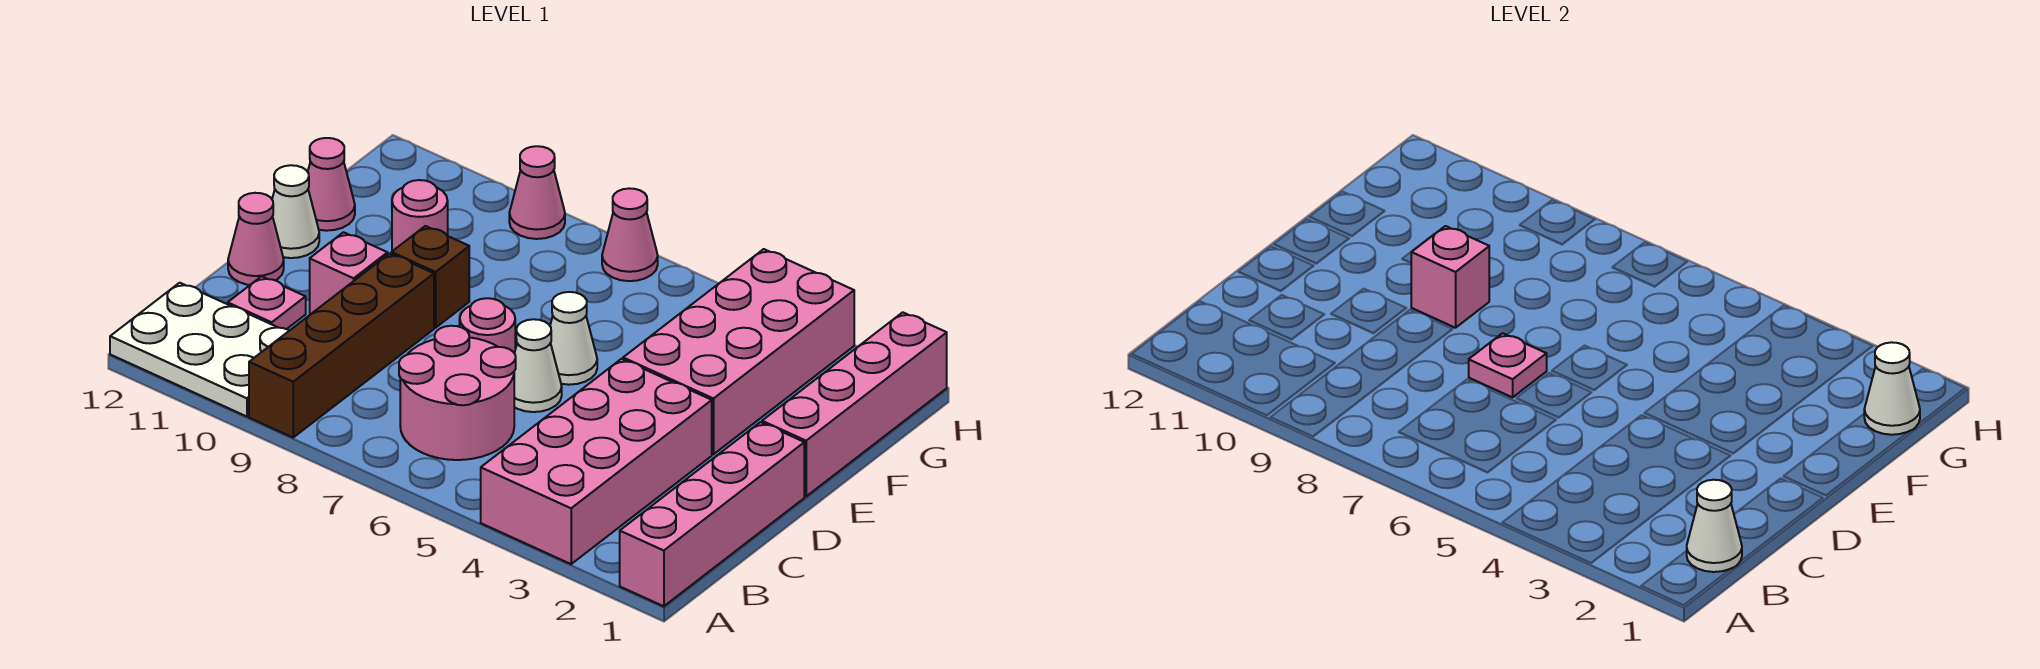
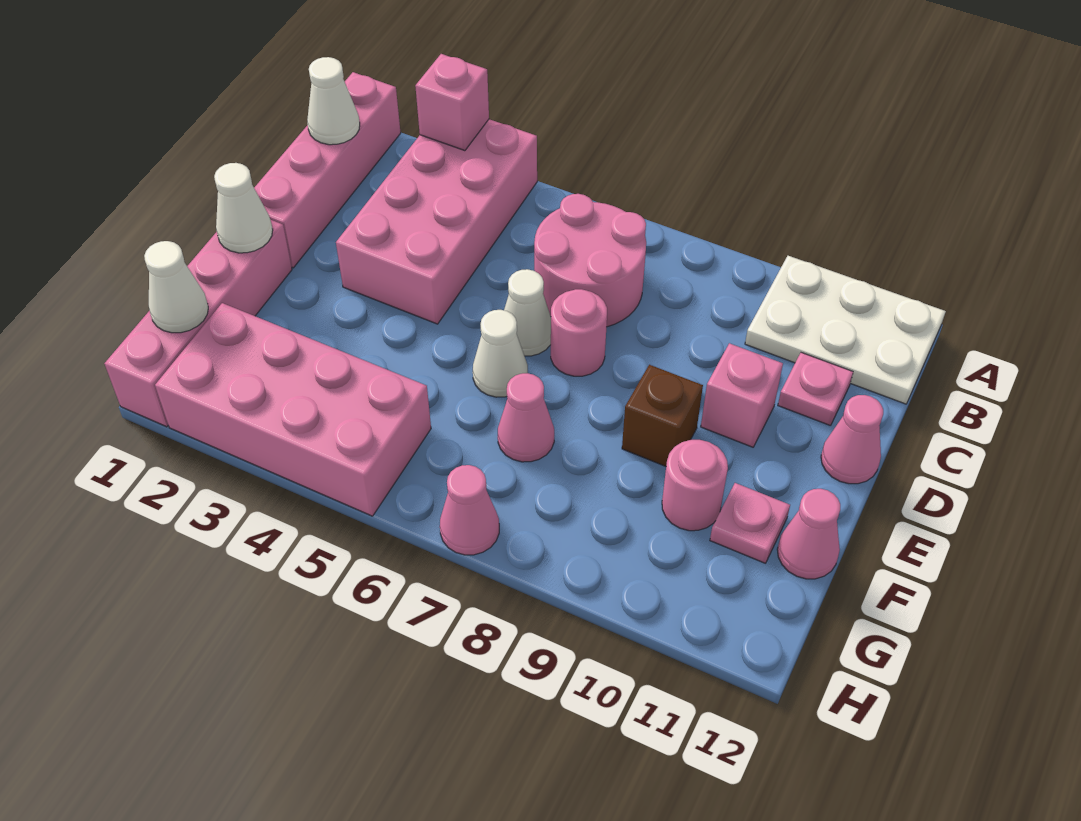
brown 1x4 brick [249,254,434,437] -> none
pink 1x1 plate [1469,333,1547,397] -> pink 1x1 plate moved to [710,483,790,563]
pink 2x4 brick [623,249,854,454] -> pink 2x4 brick turned to [155,303,431,516]
pink 1x1 brick [1411,226,1489,328] -> pink 1x1 brick moved to [415,54,489,151]
white 1x1 cone [272,165,319,258] -> white 1x1 cone moved to [214,163,273,253]
pink 1x1 cone [509,146,565,239] -> pink 1x1 cone moved to [498,373,554,462]

